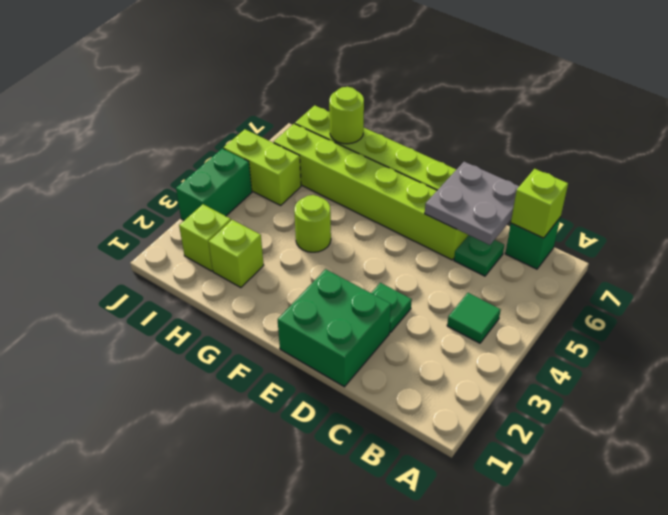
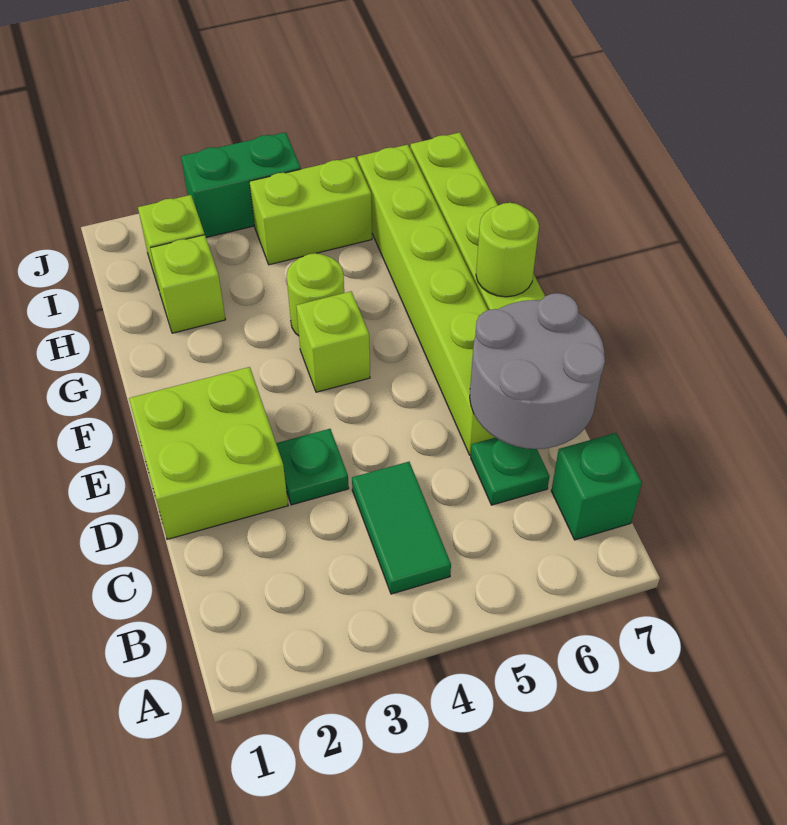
green 1x1 tile [447,293,501,343] -> green 1x2 tile [352,462,451,594]
lime 1x1 brick [511,169,568,238] -> lime 1x1 brick moved to [296,291,370,392]
grey 2x2 plate [425,162,519,245] -> grey 2x2 round brick [470,293,605,449]
green 2x2 brick [278,269,391,387] -> lime 2x2 brick [129,367,288,539]
lime 1x1 round brick [329,87,364,144] -> lime 1x1 round brick moved to [476,203,539,297]
lime 1x2 brick [224,129,301,205] -> lime 1x2 brick turned to [249,157,372,265]

